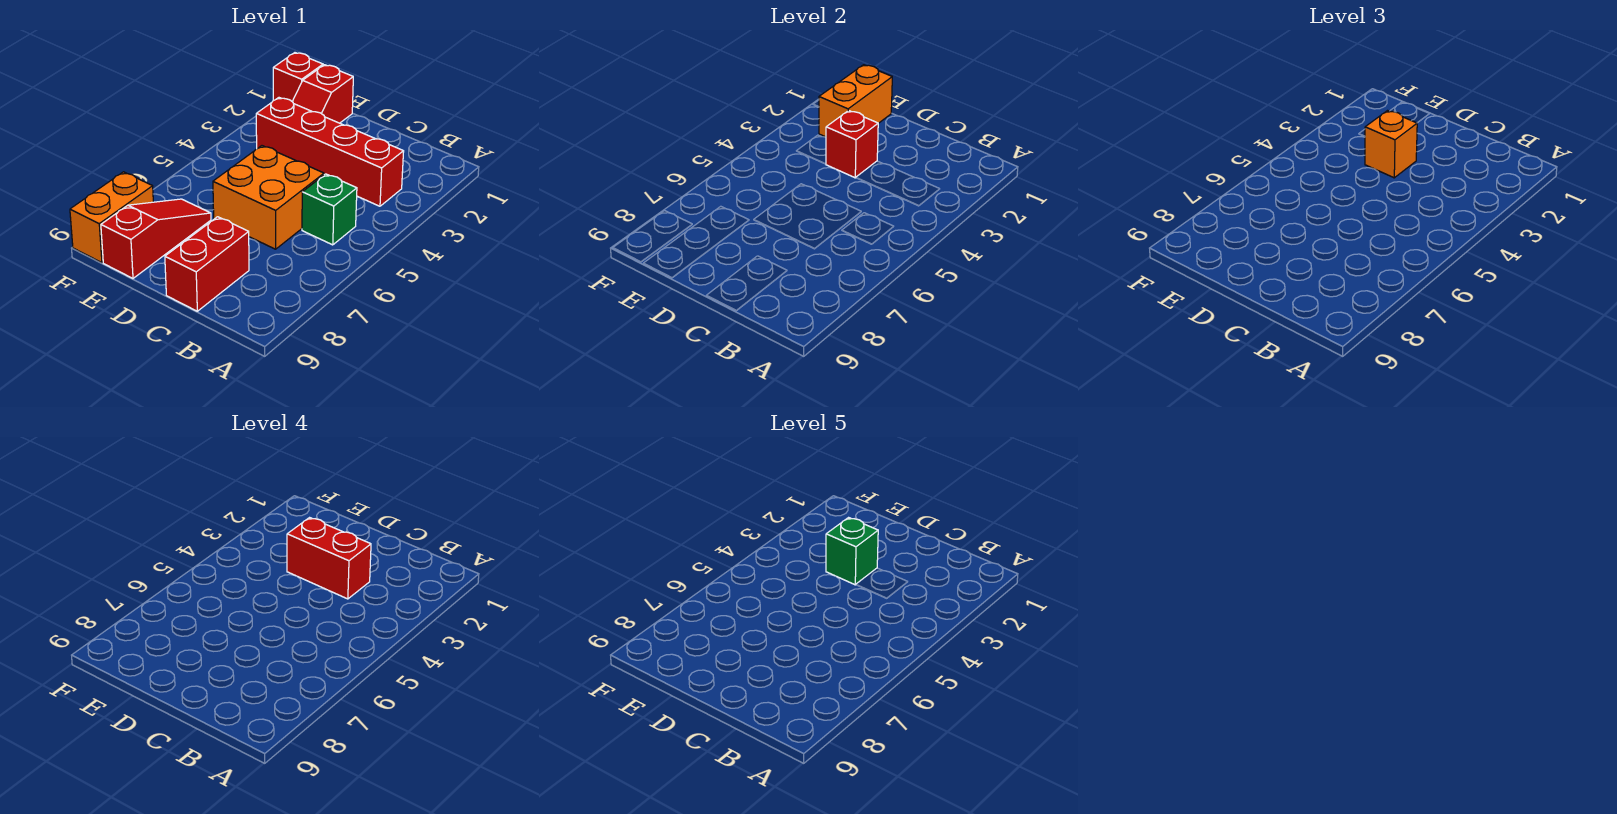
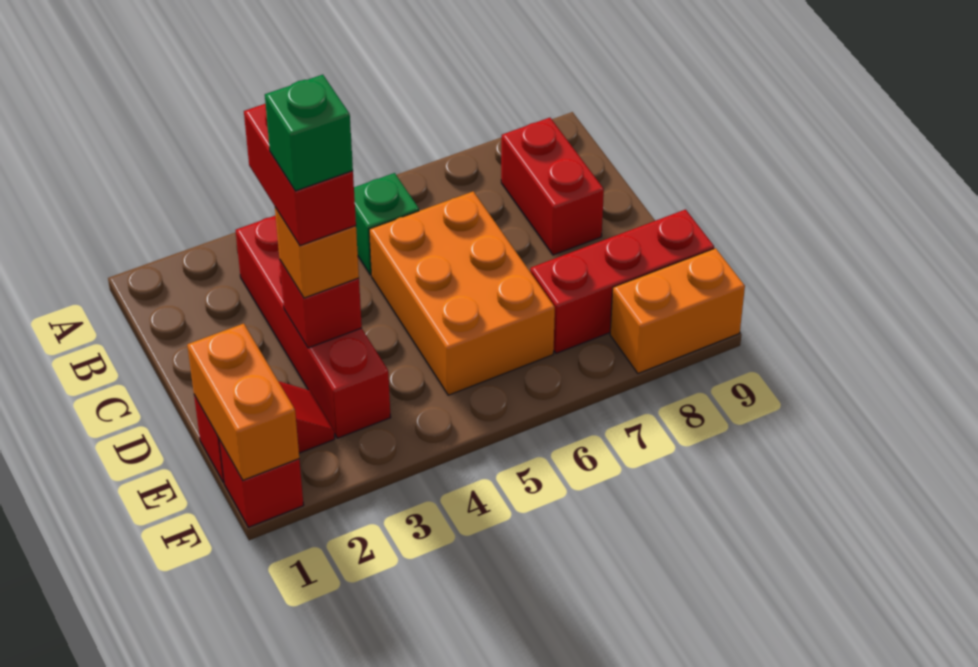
orange 2x2 brick [213,146,324,249] -> orange 2x3 brick [369,192,555,395]
red 1x2 brick [165,217,249,311] -> red 1x2 brick turned to [501,118,604,255]
orange 1x2 brick [819,65,892,137] -> orange 1x2 brick turned to [187,324,299,480]
red 1x3 slope [101,199,211,278] -> red 1x3 brick [530,209,714,353]

